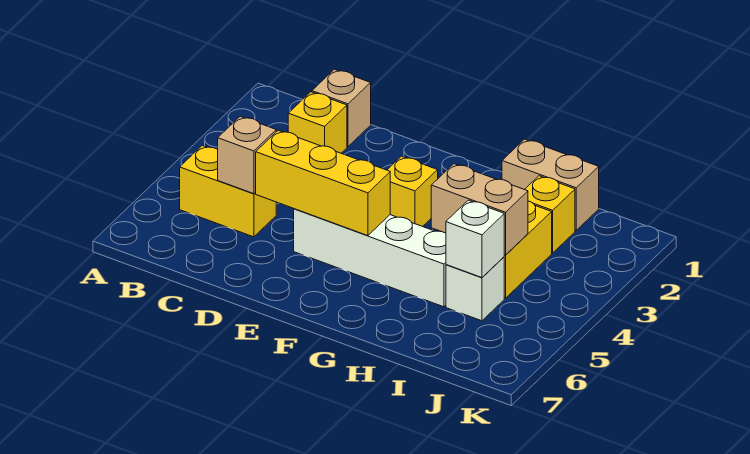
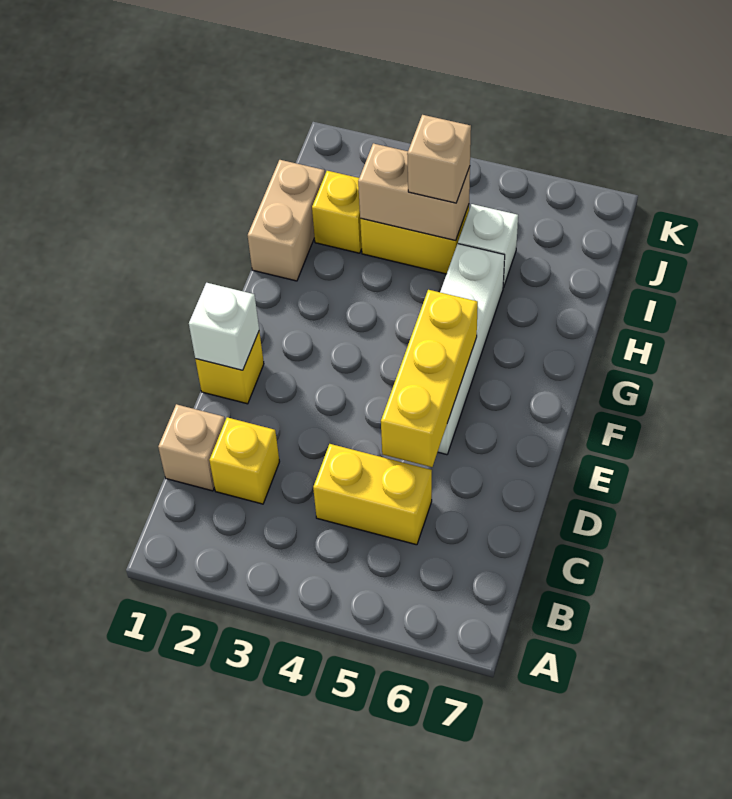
yellow 1x2 brick [180,146,276,237] -> yellow 1x2 brick turned to [313,444,432,545]
tan 1x1 brick [218,116,276,194] -> tan 1x1 brick moved to [407,115,471,203]
yellow 1x1 brick [388,156,438,227] -> yellow 1x1 brick moved to [195,331,264,404]
tan 1x2 brick [431,164,528,255] -> tan 1x2 brick turned to [358,143,470,240]
white 1x1 brick [446,200,504,278] -> white 1x1 brick moved to [189,283,259,370]

